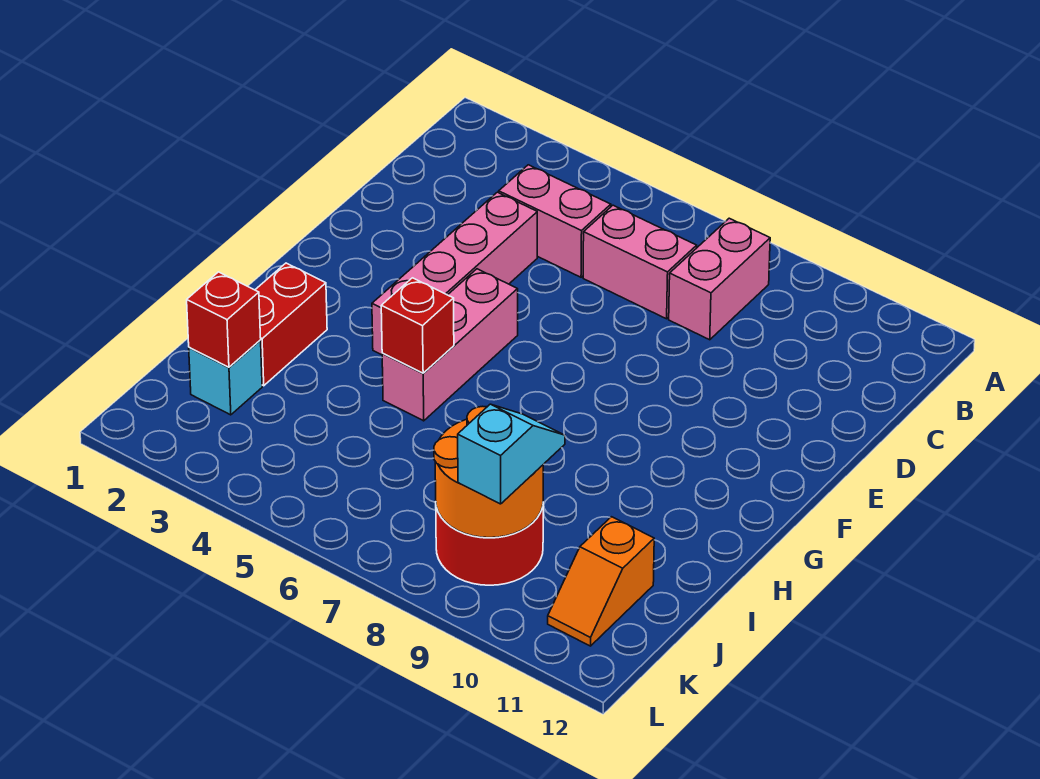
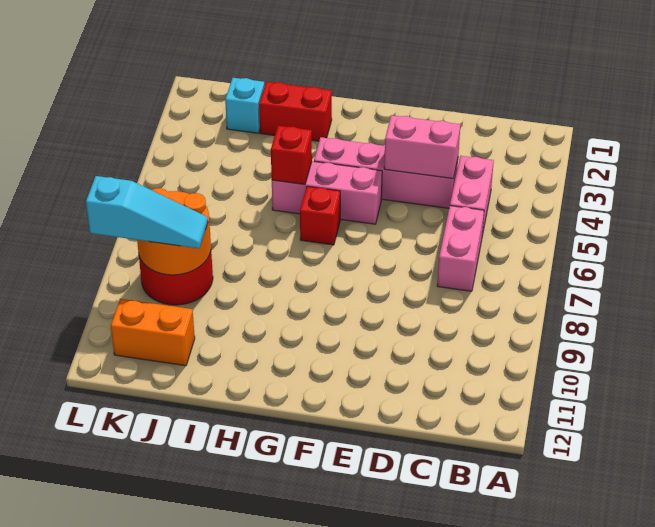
pink 1x2 brick [669,218,770,340] -> pink 1x2 brick moved to [384,115,461,179]
red 1x1 brick [187,272,261,367] -> red 1x1 brick moved to [300,186,340,245]
cyan 1x2 slope [458,404,565,504] -> cyan 1x3 slope [86,176,208,248]
orange 1x2 slope [548,517,654,646] -> orange 1x2 brick [111,299,195,366]

